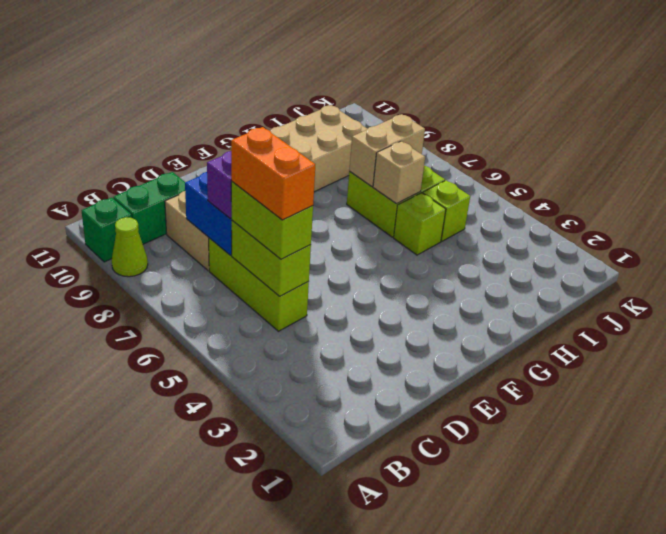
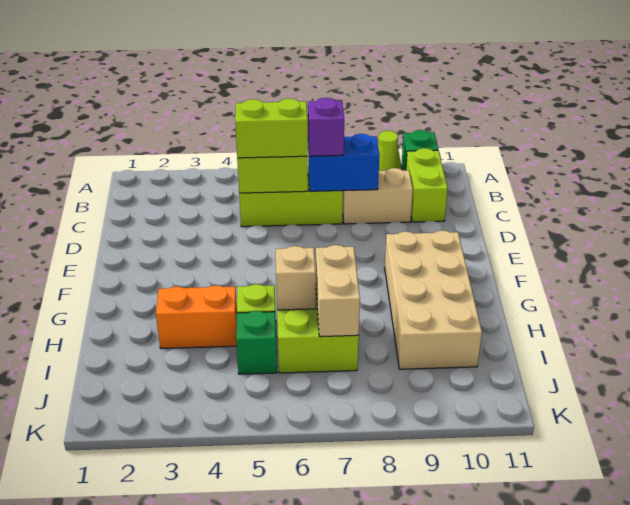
green 1x2 brick [113,172,185,244] -> lime 1x2 brick [406,148,448,222]
orange 1x2 brick [231,127,315,220] -> orange 1x2 brick moved to [156,285,237,348]
lime 1x1 brick [423,180,470,241] -> green 1x1 brick [236,311,277,374]

